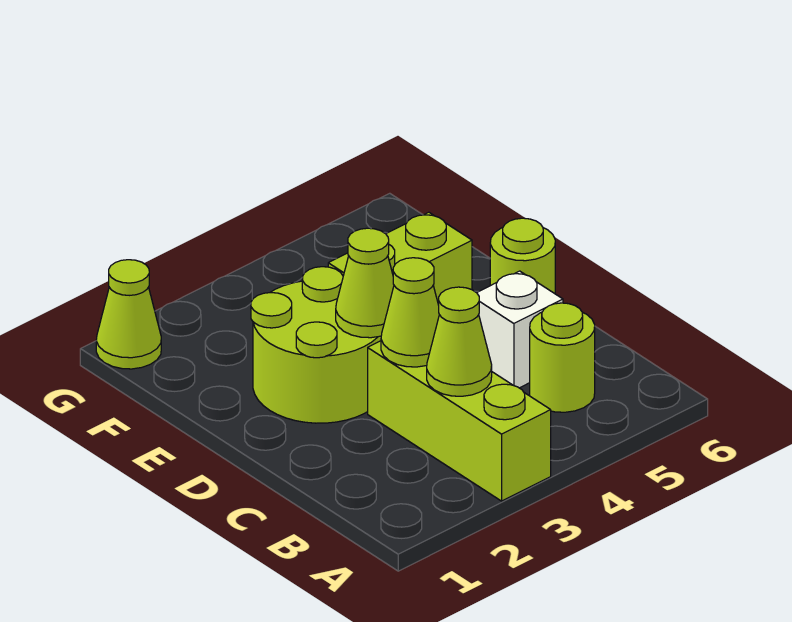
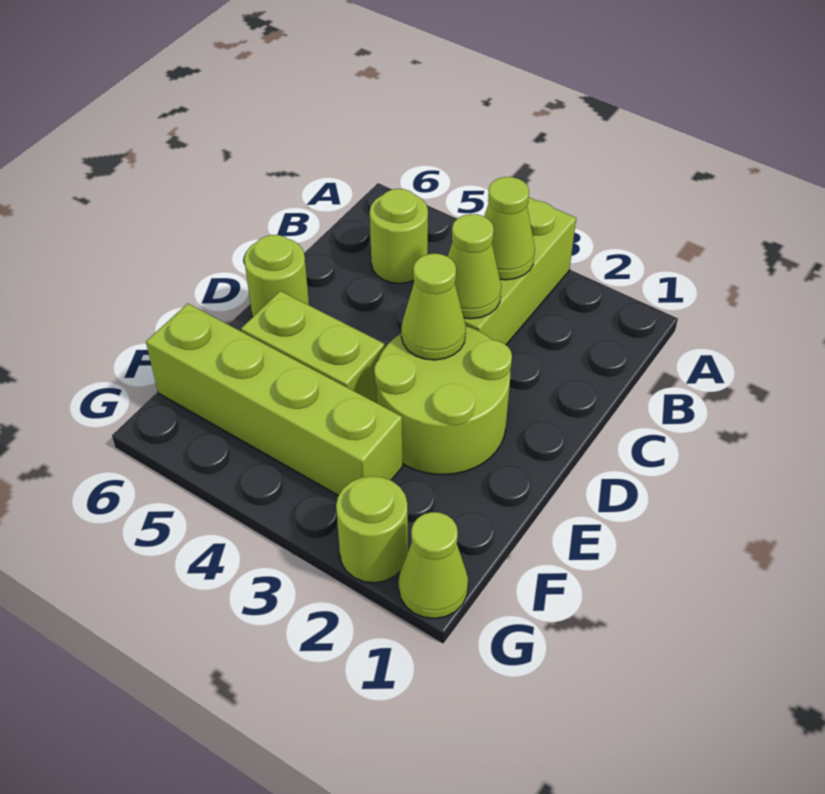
white 1x1 brick [477,271,563,388] -> none
none -> lime 1x4 brick [146,304,402,496]
none -> lime 1x1 round brick [336,476,408,583]

